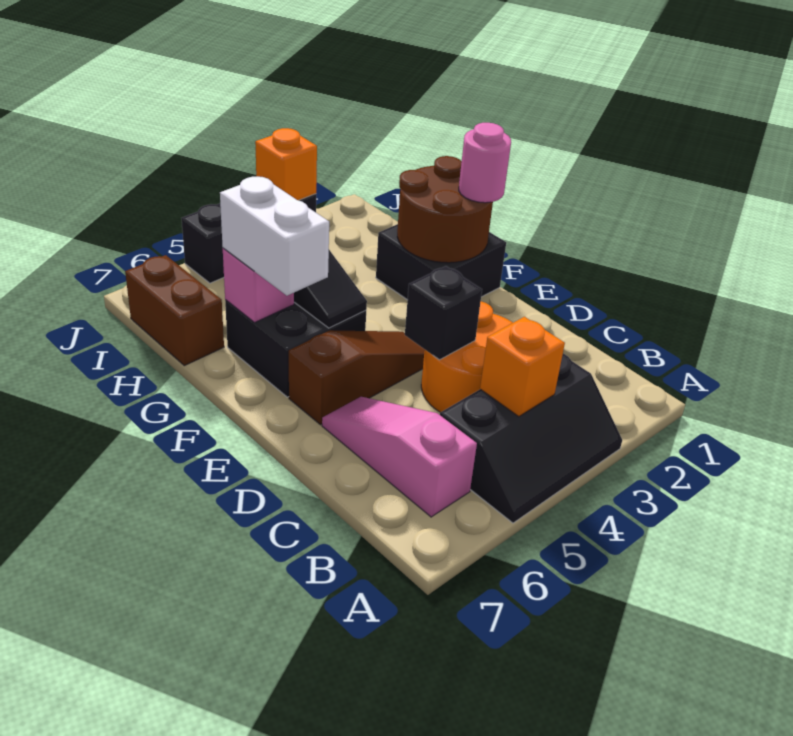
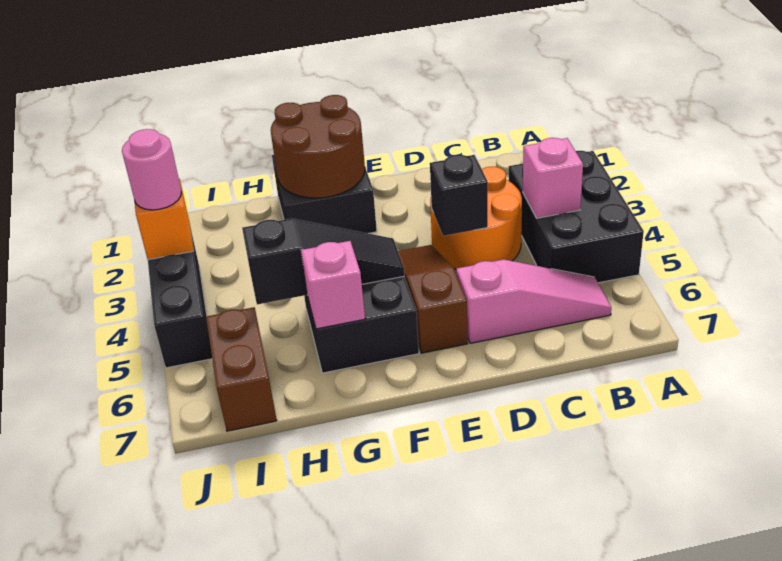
black 2x3 slope [440,354,622,523] -> black 2x3 brick [509,151,644,283]
orange 1x1 brick [480,317,565,417] -> pink 1x1 brick [523,138,583,218]
pink 1x3 slope [322,397,477,517] -> pink 1x3 slope turned to [456,259,611,343]
pink 1x1 round brick [459,123,511,203] -> pink 1x1 round brick moved to [122,129,181,210]
white 1x2 brick [220,177,329,296] -> none
brown 1x2 brick [125,255,224,366] -> brown 1x2 brick turned to [206,307,277,431]

